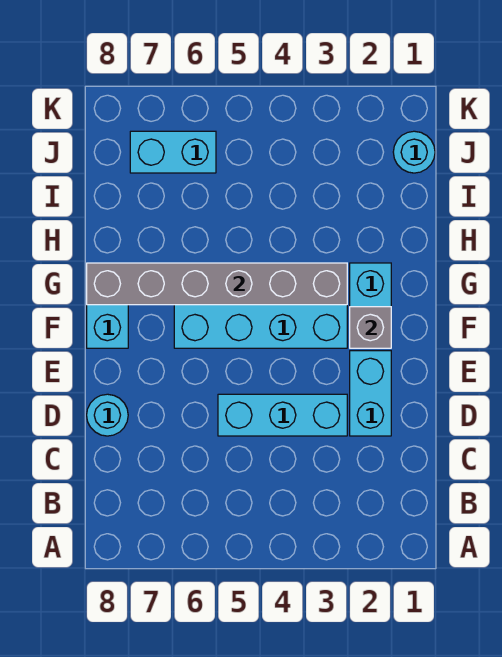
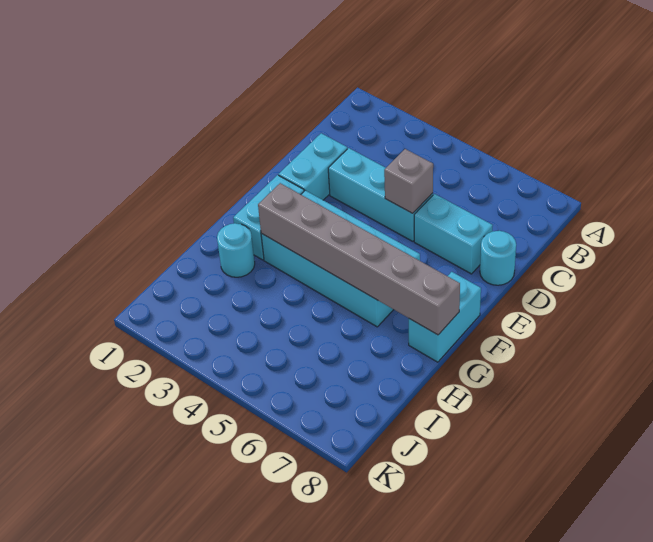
grey 1x1 brick [350,307,391,348] -> grey 1x1 brick moved to [384,149,433,213]
cyan 1x1 round brick [393,131,435,173] -> cyan 1x1 round brick moved to [217,223,255,277]
cyan 1x2 brick [130,131,216,173] -> cyan 1x2 brick moved to [414,194,493,274]

